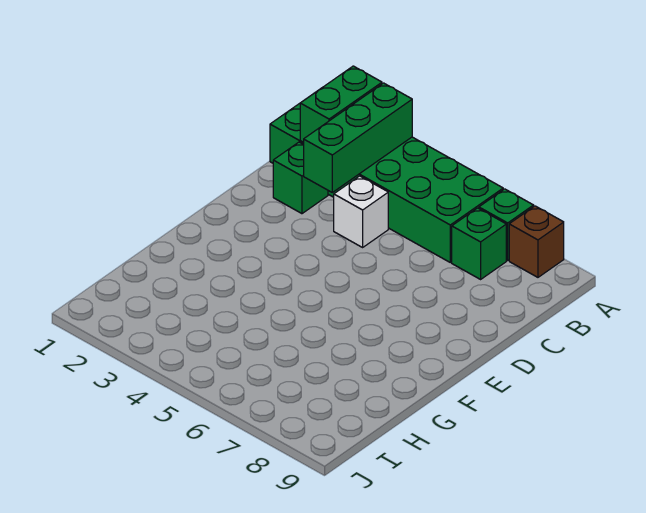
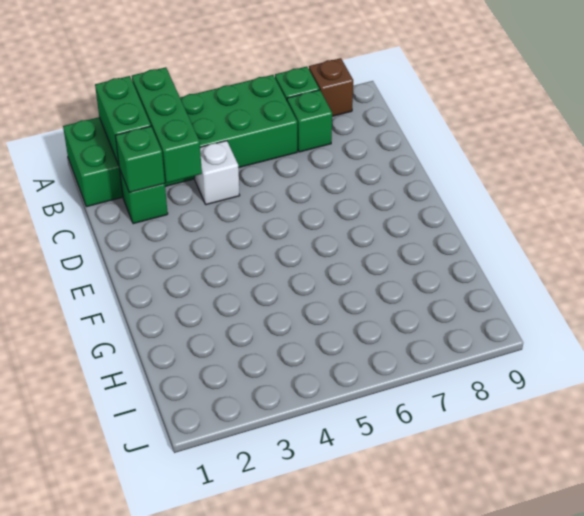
none -> green 1x1 brick [115,126,165,193]

